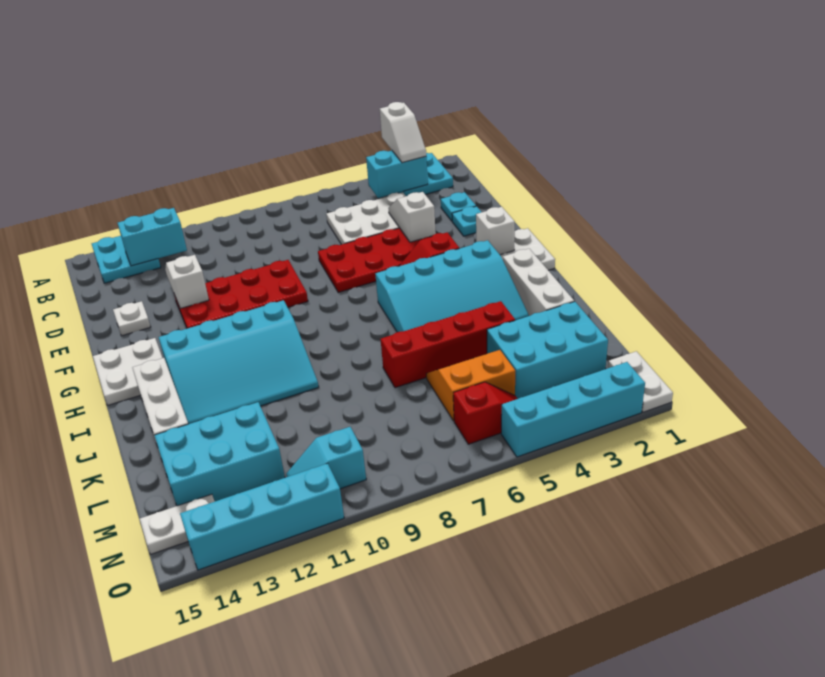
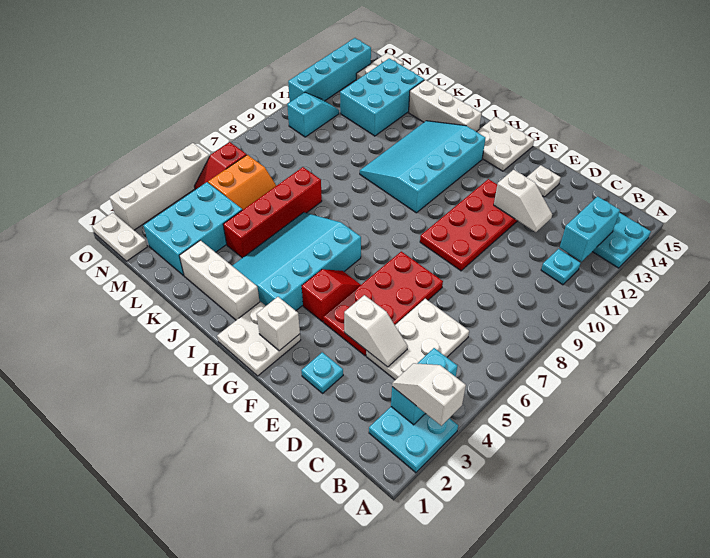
cyan 1x1 plate [441,192,476,221] -> cyan 1x1 plate moved to [541,249,581,285]
cyan 1x4 brick [501,362,645,457] -> white 1x4 brick [109,143,210,230]

